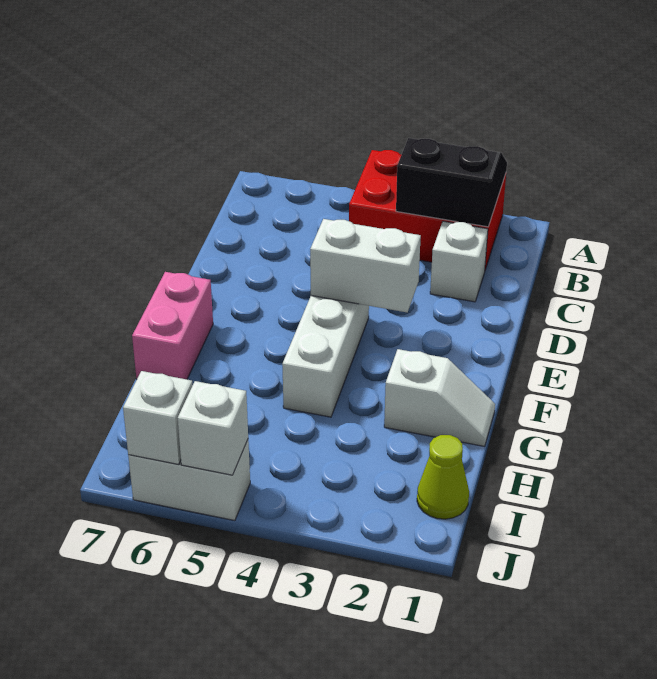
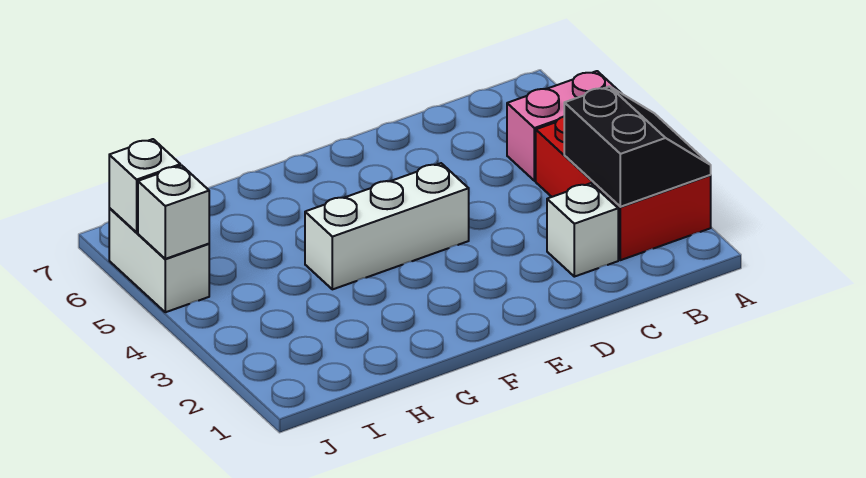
white 1x2 brick [310,219,421,312] -> none
pink 1x2 brick [132,272,213,380] -> pink 1x2 brick moved to [507,71,621,181]
white 1x2 slope [384,349,495,446] -> none
lime 1x1 cone [417,435,469,519] -> none

